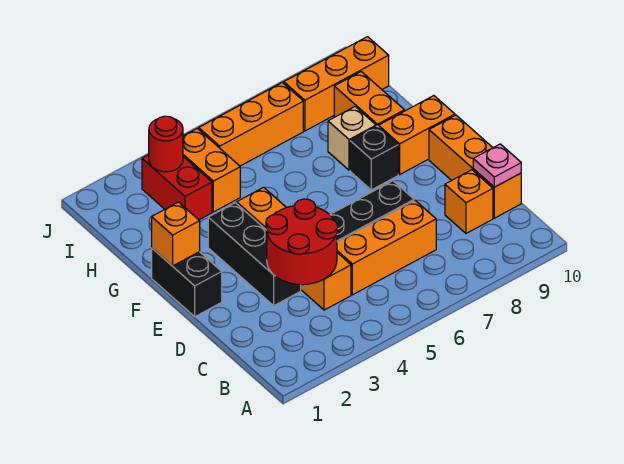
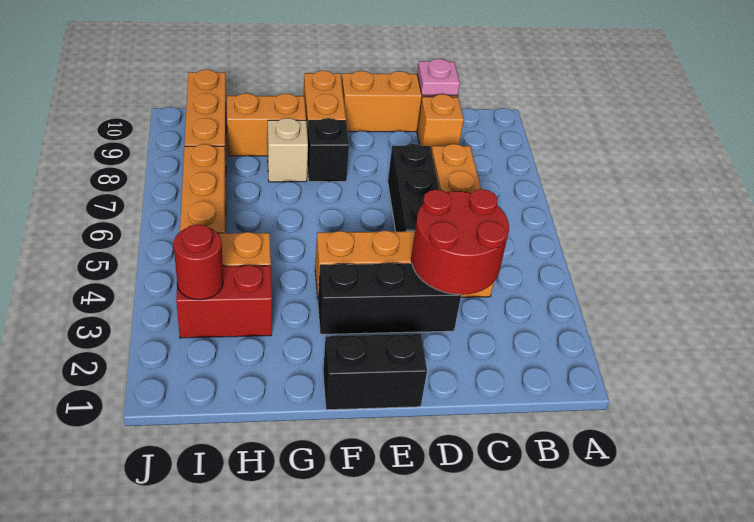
orange 1x1 brick [152,202,200,266] -> none

